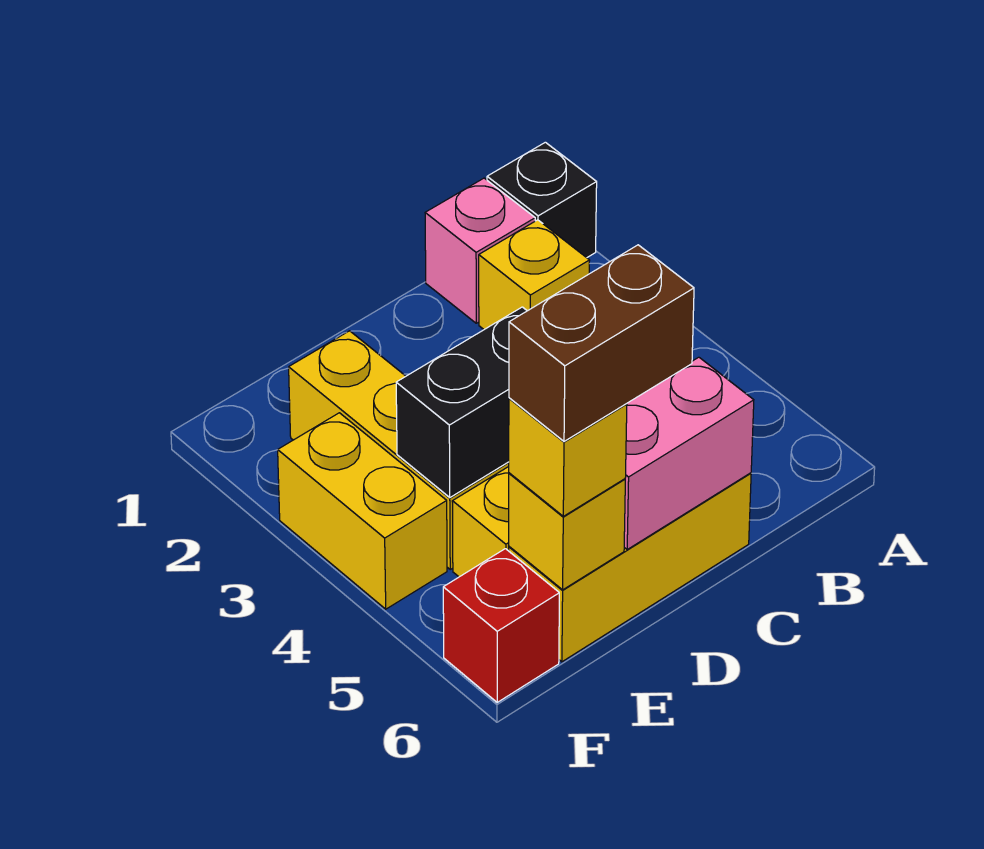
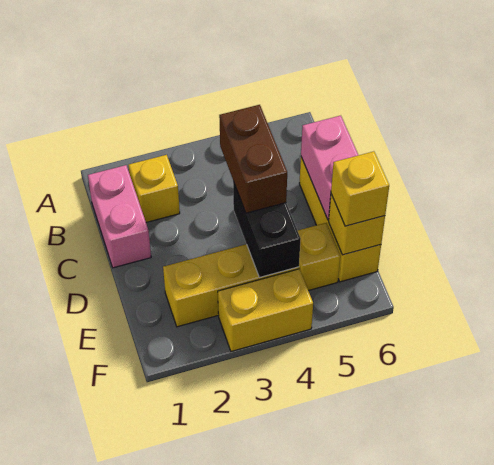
black 1x1 brick [487,142,597,258] -> none
pink 1x1 brick [425,178,535,323] -> pink 1x2 brick [88,165,151,268]
brown 1x2 brick [509,245,694,441] -> brown 1x2 brick moved to [219,105,287,213]
red 1x1 brick [443,549,559,702] -> none

